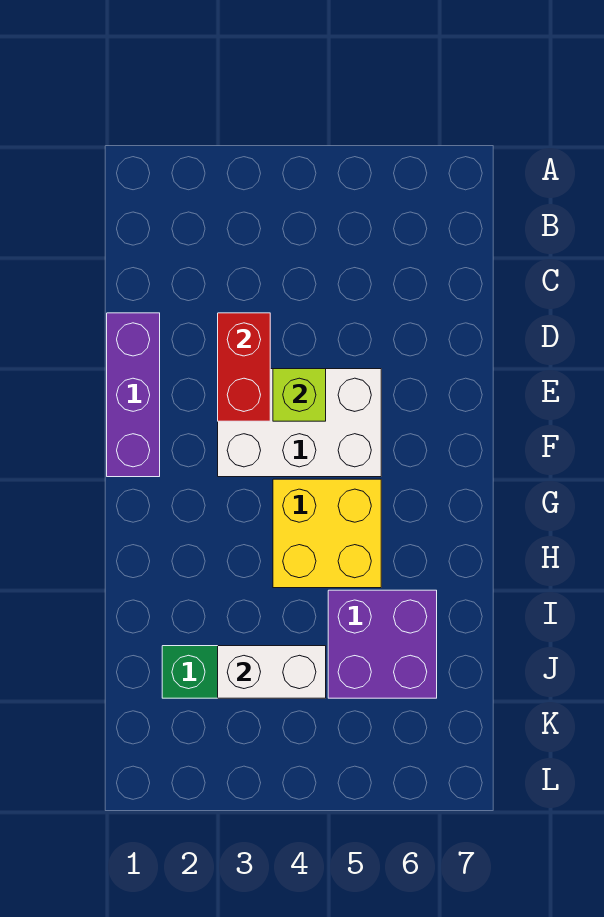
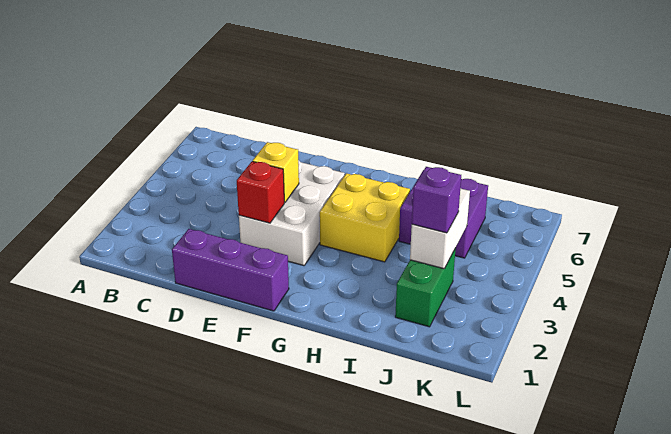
red 1x2 brick [218,313,270,421] -> red 1x1 brick [237,161,284,223]
lime 1x1 brick [273,369,326,421] -> yellow 1x1 brick [253,142,299,202]
none -> purple 1x1 brick [412,167,461,233]

